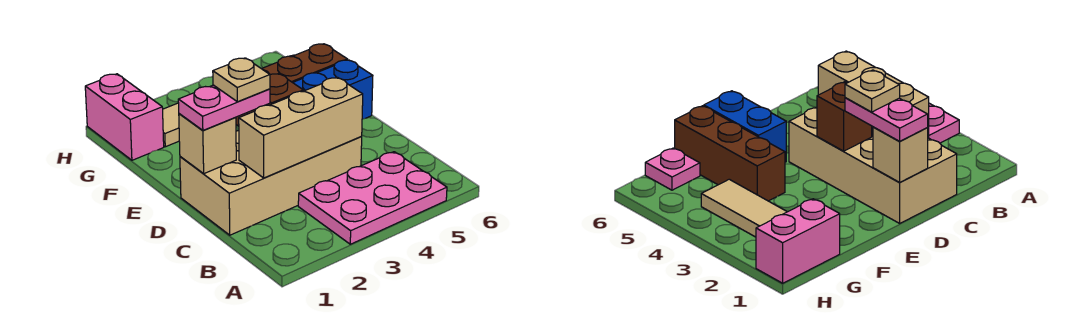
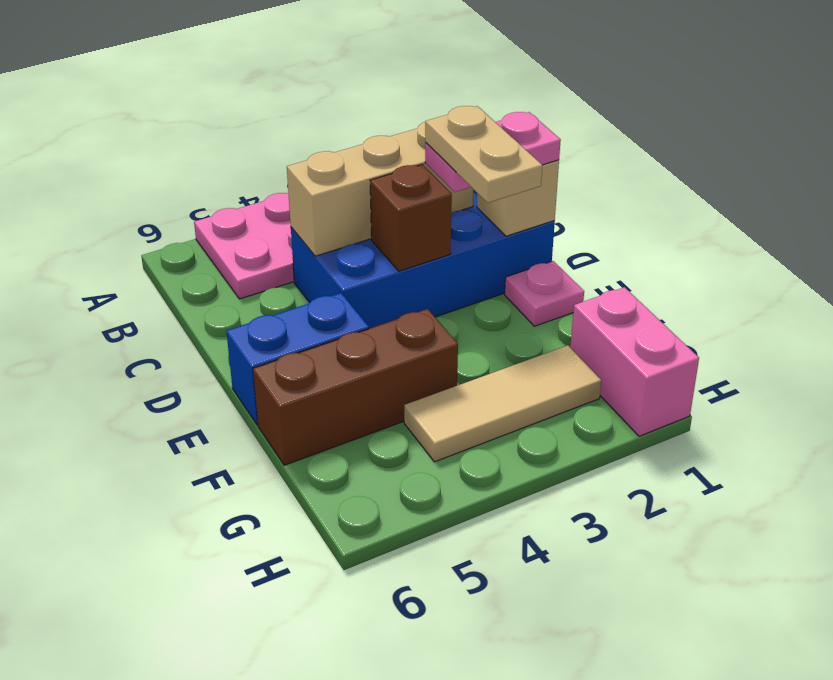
tan 2x4 brick [180,131,362,235] -> blue 2x4 brick [291,189,555,329]
tan 1x1 plate [213,58,270,102] -> tan 1x2 plate [425,106,542,203]
pink 1x1 plate [645,148,700,190] -> pink 1x1 plate moved to [505,261,584,326]

